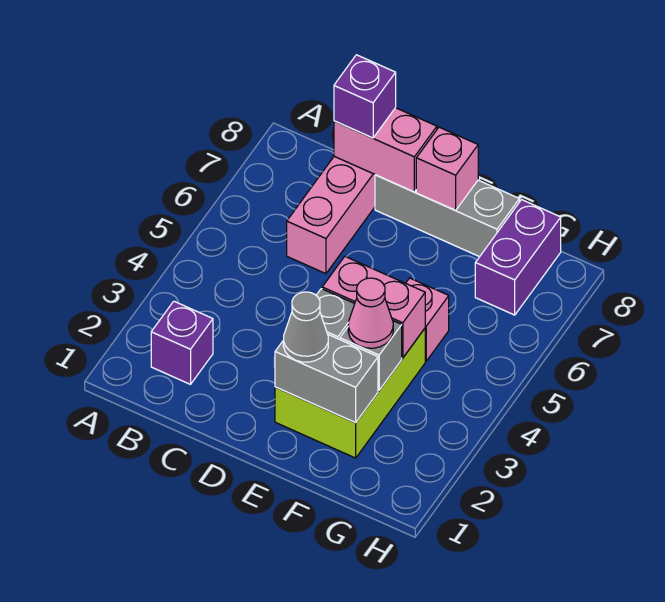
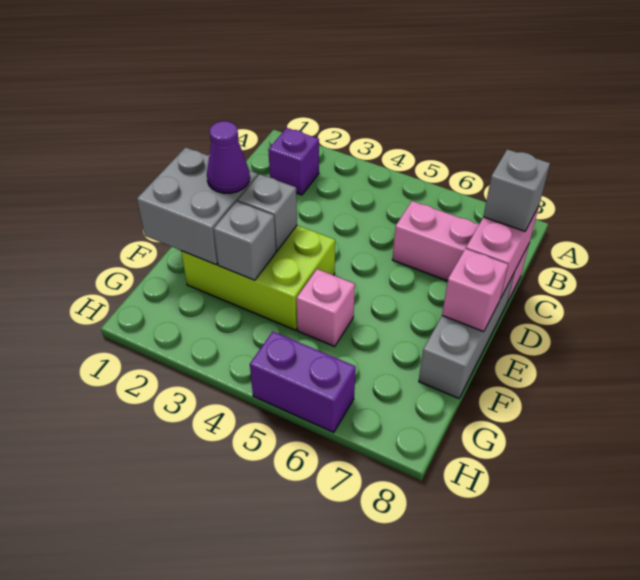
purple 1x1 brick [334,55,396,138] -> grey 1x1 brick [483,149,550,231]
grey 1x2 brick [275,335,378,423] -> grey 2x2 brick [137,147,258,265]
grey 1x1 cone [283,292,328,362] -> purple 1x1 cone [207,121,250,193]
pink 1x2 brick [322,257,425,358] -> none
pink 1x1 cone [348,278,393,348] -> none
purple 1x2 brick [475,200,561,315] -> purple 1x2 brick moved to [250,332,356,432]

